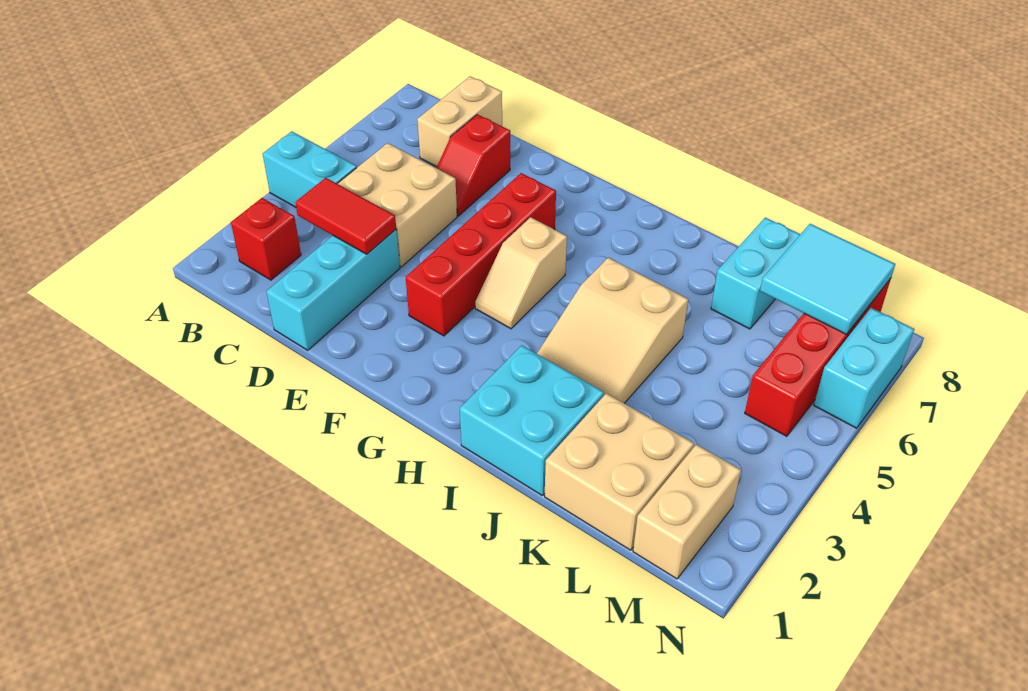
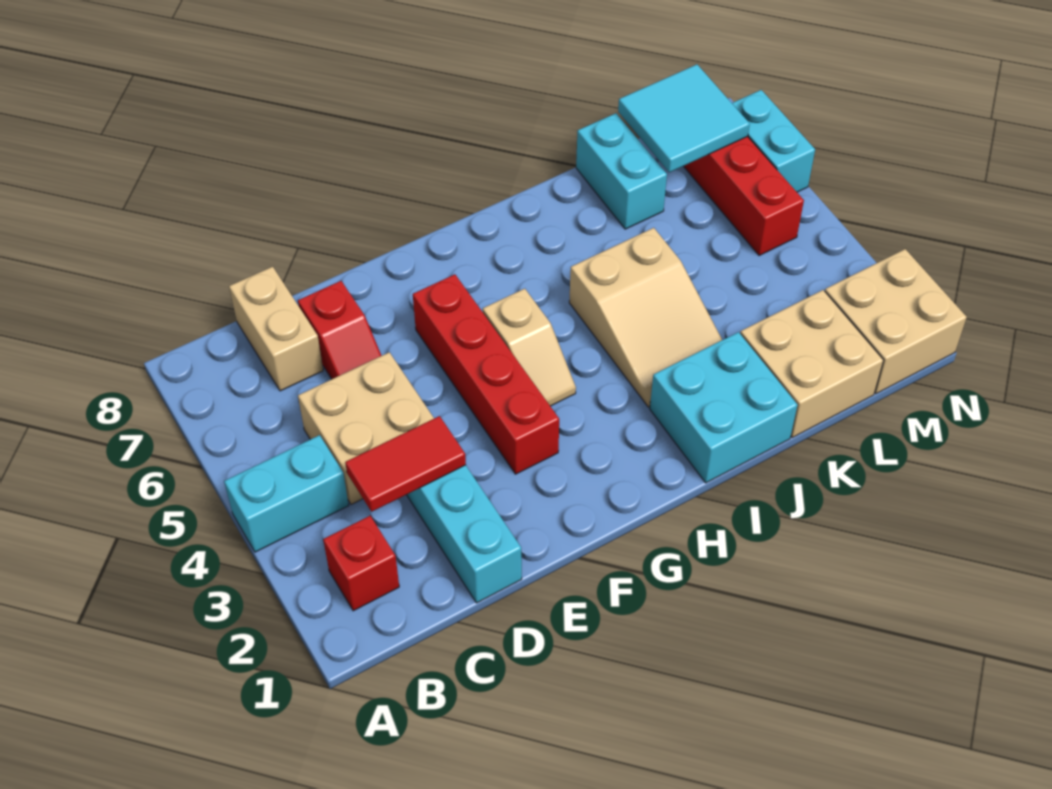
tan 1x2 brick [633,444,741,579] -> tan 2x2 brick [825,249,967,394]

